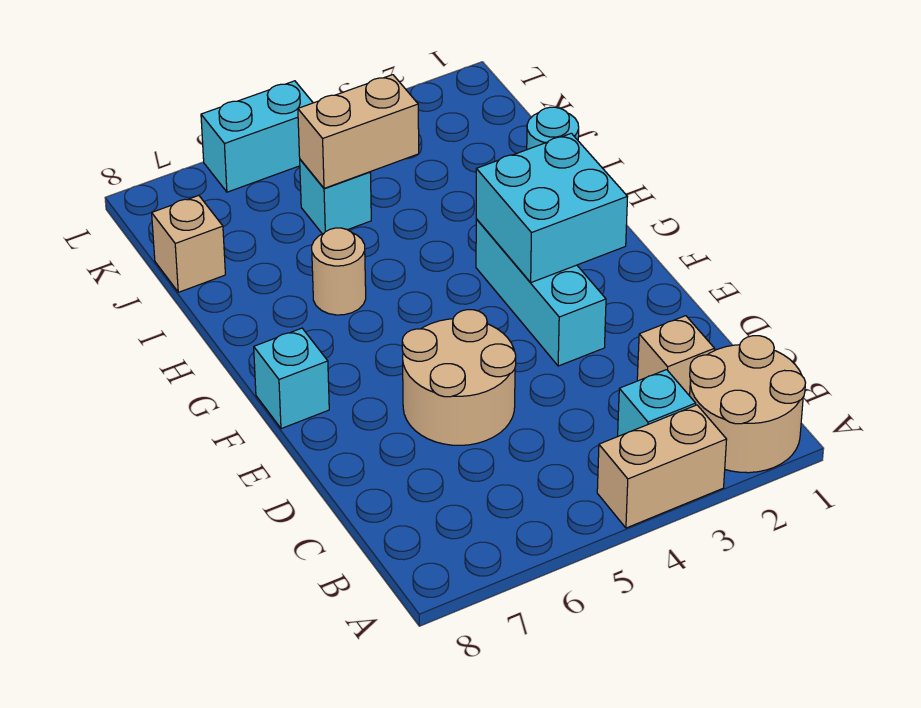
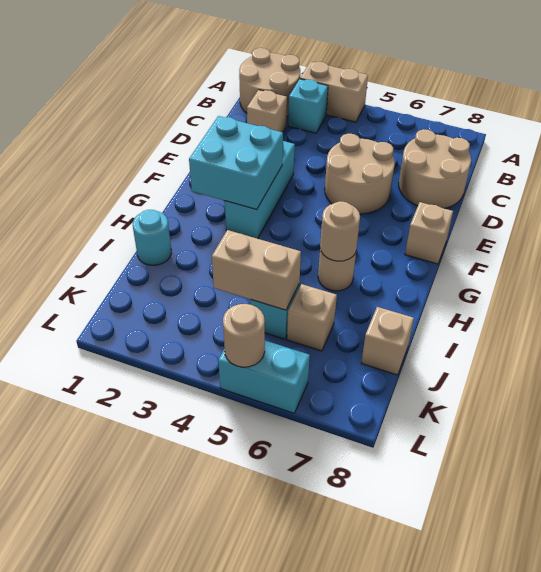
none -> tan 2x2 round brick [399,129,471,209]
cyan 1x1 brick [254,328,329,429] -> tan 1x1 brick [405,202,453,264]
none -> tan 1x1 round brick [320,201,360,261]
none -> tan 1x1 brick [287,284,337,351]
none -> tan 1x1 round brick [223,304,265,367]

